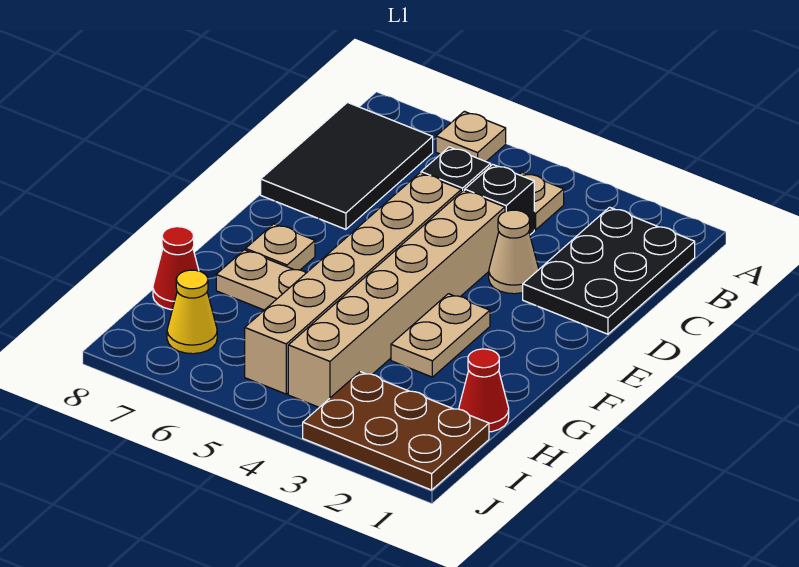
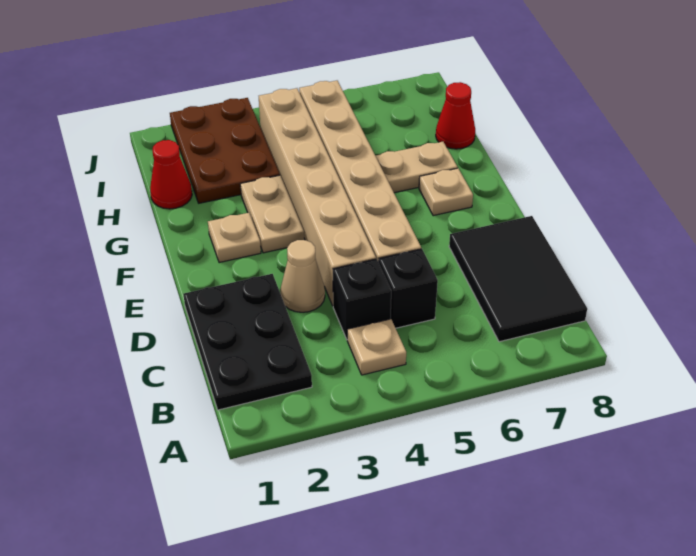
tan 1x1 plate [436,111,506,161] -> tan 1x1 plate moved to [208,213,261,263]
brown 2x3 plate [303,372,489,490] -> brown 2x3 plate turned to [170,98,280,203]
yellow 1x1 cone [167,270,217,354] -> none

